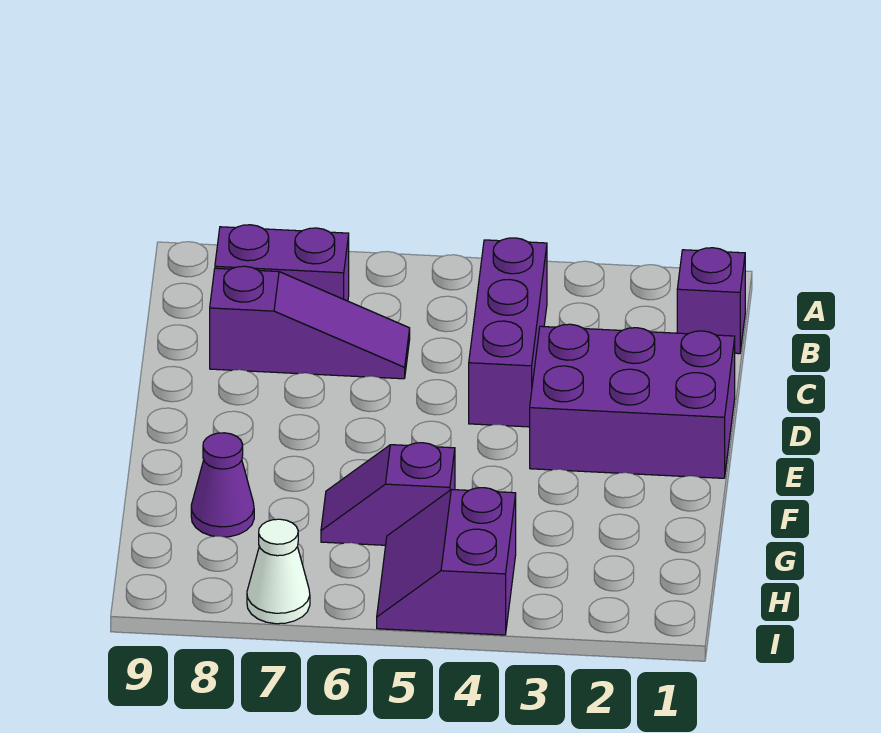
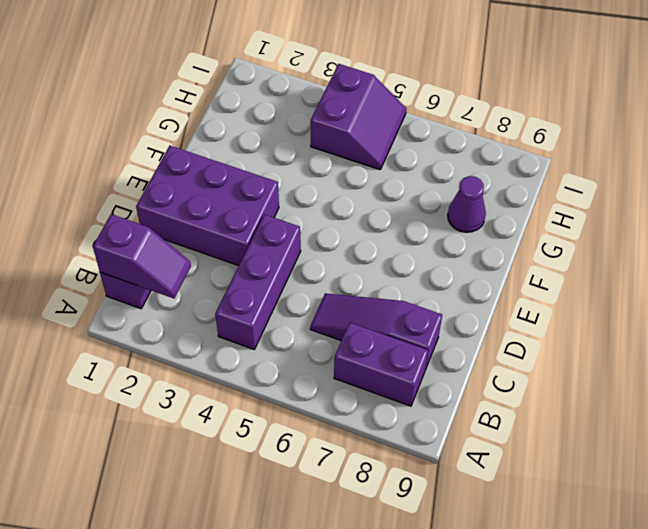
purple 1x2 slope [321,443,455,545] -> purple 1x2 slope moved to [93,214,191,298]
white 1x1 cone [247,519,310,624] -> none

